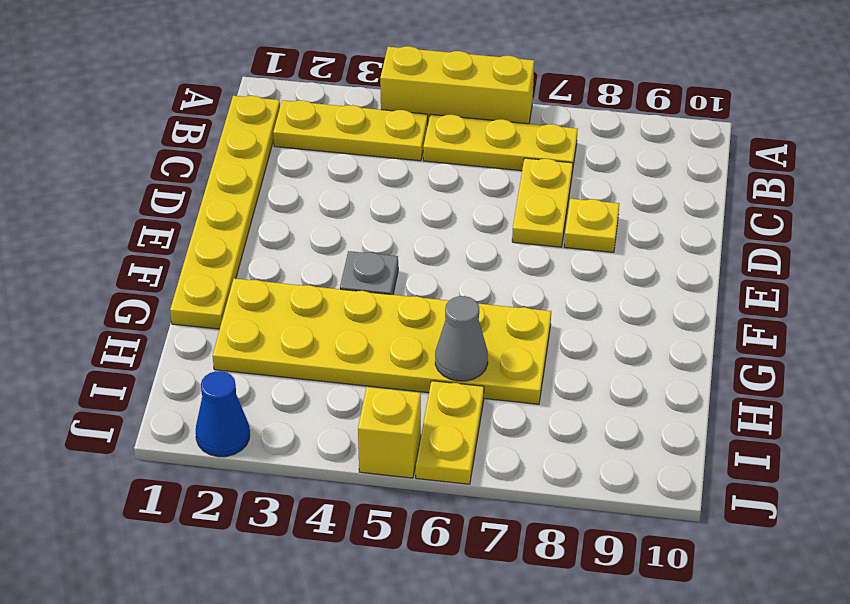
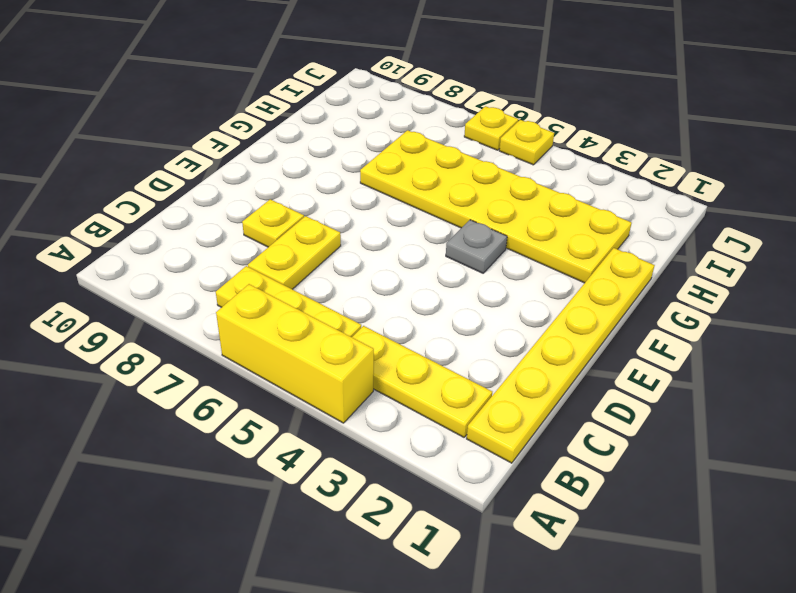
grey 1x1 cone [435,296,488,381] -> none
yellow 1x2 plate [416,381,484,484] -> yellow 1x1 plate [464,106,518,150]
blue 1x1 cone [196,371,250,457] -> none
yellow 1x1 brick [358,387,421,478] -> yellow 1x1 plate [499,120,554,165]

